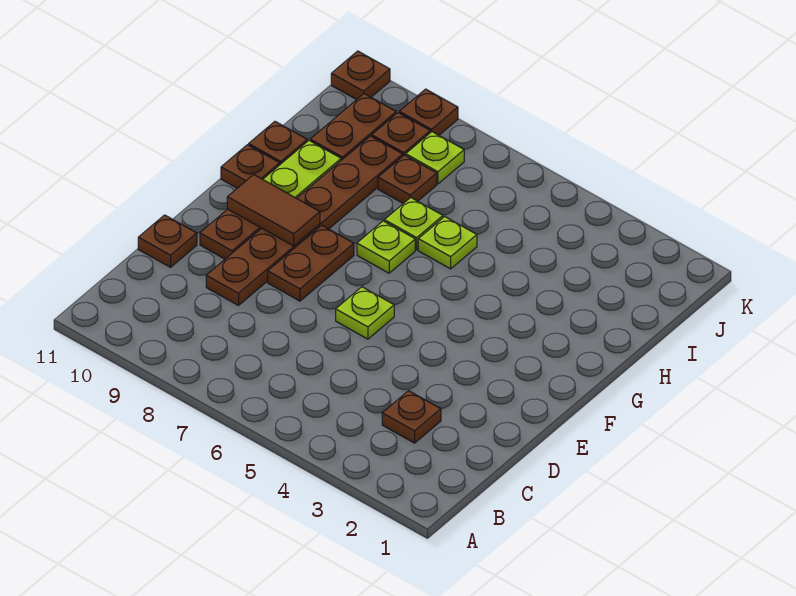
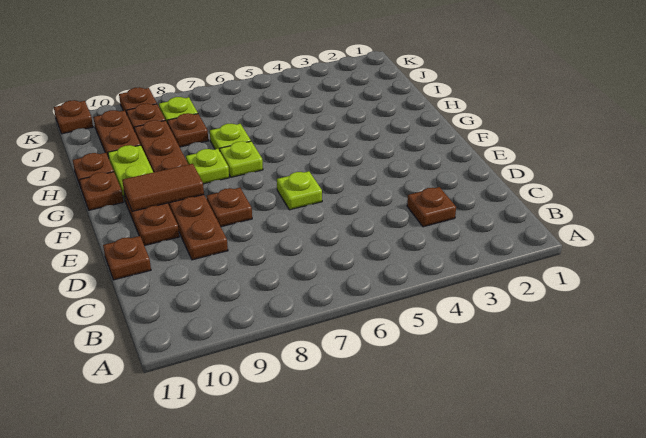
brown 1x2 plate [268,225,354,301] -> brown 1x1 plate [206,188,252,227]
lime 1x1 plate [418,217,477,269] -> lime 1x1 plate moved to [186,149,229,184]

